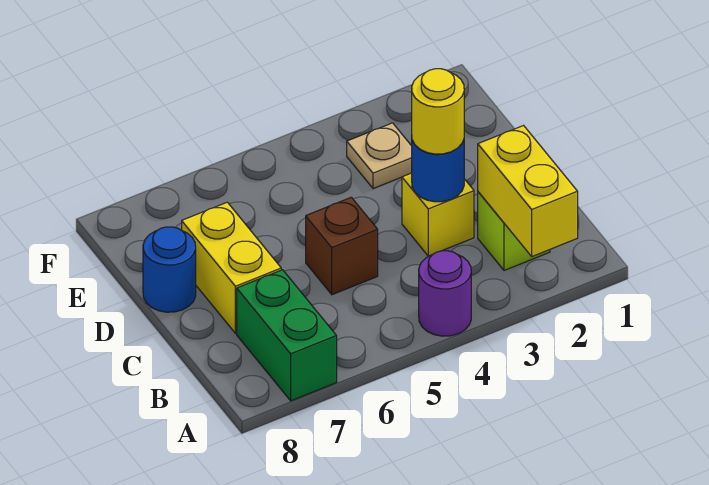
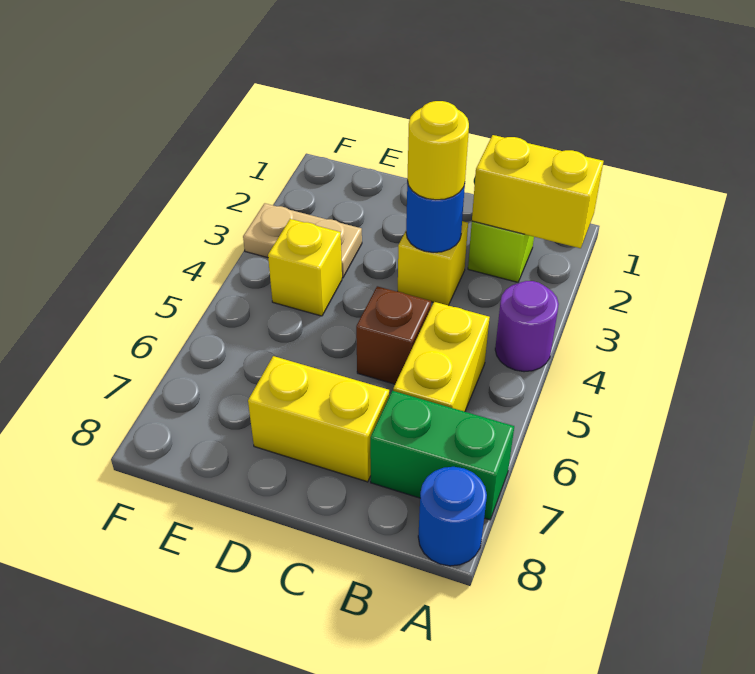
none -> yellow 1x2 brick [393,302,490,412]
blue 1x1 round brick [143,227,196,312] -> blue 1x1 round brick moved to [418,467,487,566]
tan 1x1 plate [347,123,412,189] -> tan 1x2 plate [243,203,362,278]
none -> yellow 1x1 brick [268,219,342,316]

